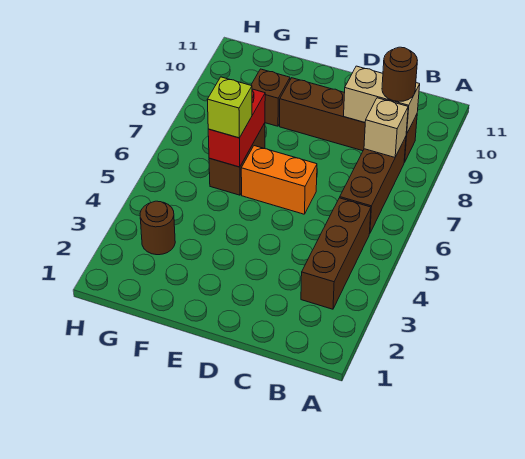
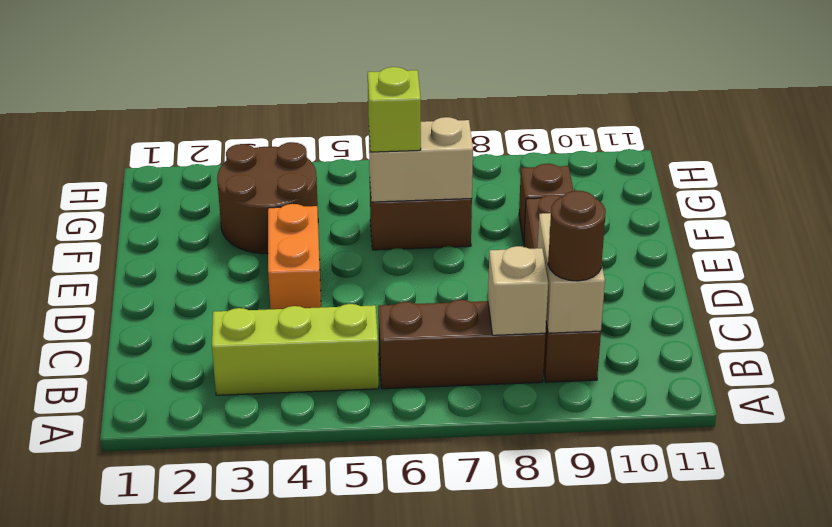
brown 1x3 brick [301,198,371,309] -> lime 1x3 brick [212,304,379,395]
orange 1x2 brick [241,146,317,214] -> orange 1x2 brick moved to [268,204,321,309]
red 1x2 brick [208,89,265,167] -> tan 1x2 brick [369,117,473,202]
brown 1x1 round brick [140,201,175,255] -> brown 2x2 round brick [217,142,318,254]

